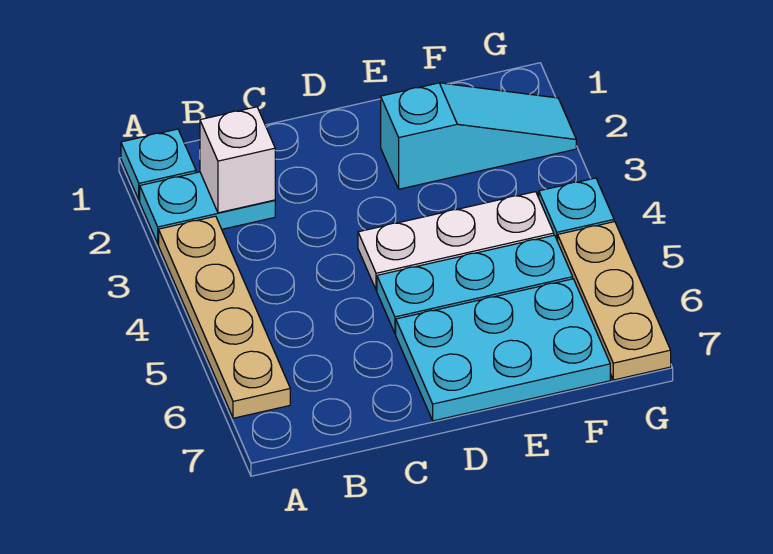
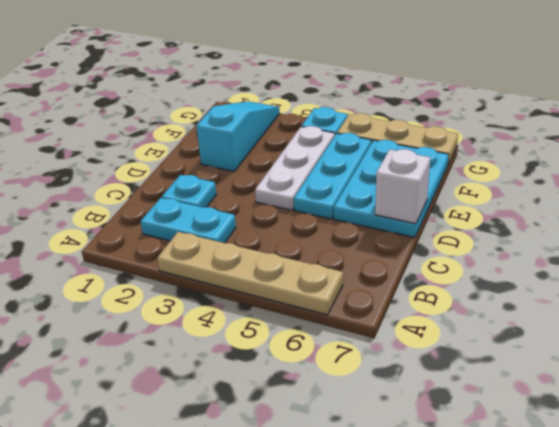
cyan 1x1 plate [121,129,196,200] -> cyan 1x1 plate moved to [162,175,216,208]
cyan 1x2 plate [140,172,275,244] -> cyan 1x2 plate turned to [141,198,236,243]
white 1x1 brick [200,107,275,213] -> white 1x1 brick moved to [375,149,430,224]

